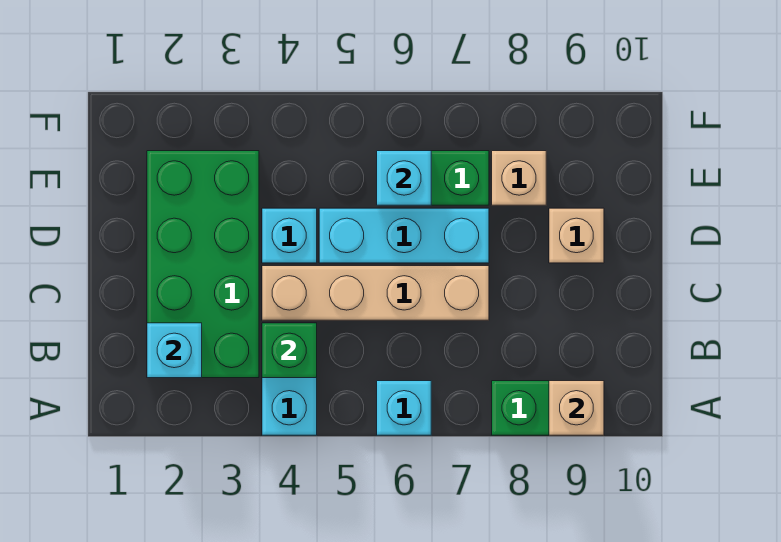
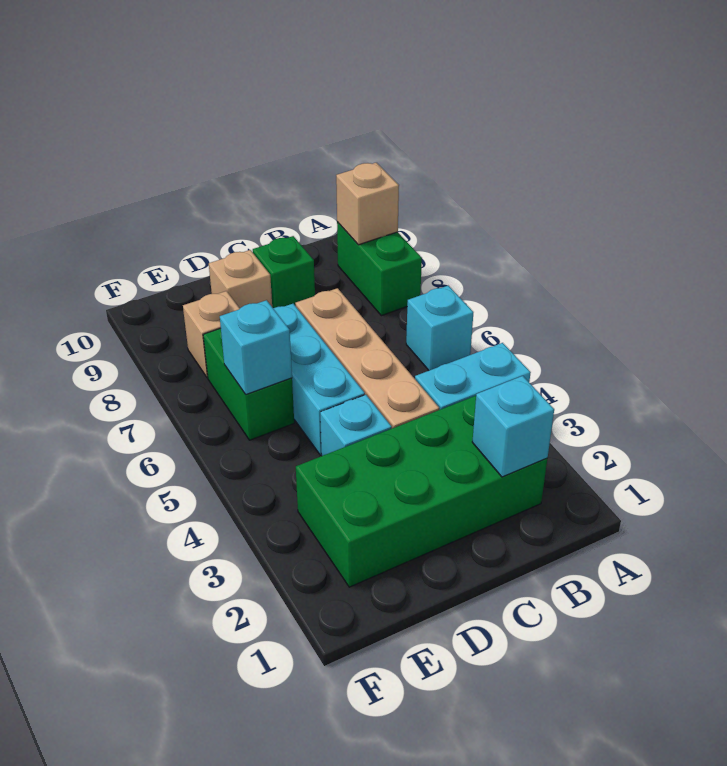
green 1x1 brick [262,323,317,378] -> green 1x1 brick moved to [253,236,315,308]

